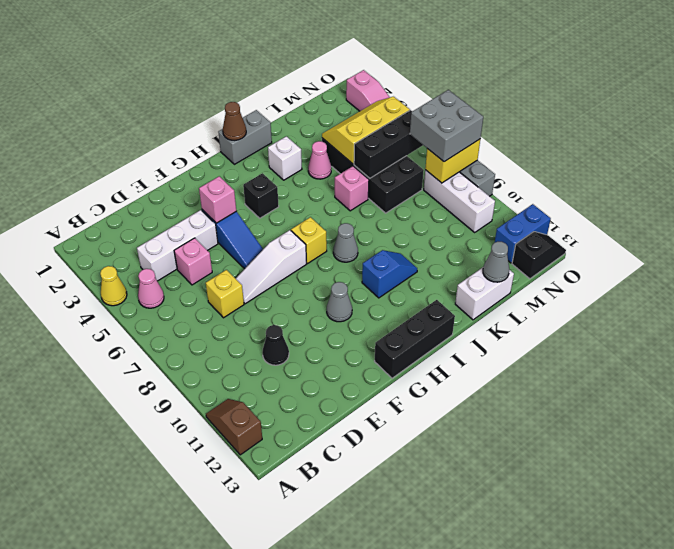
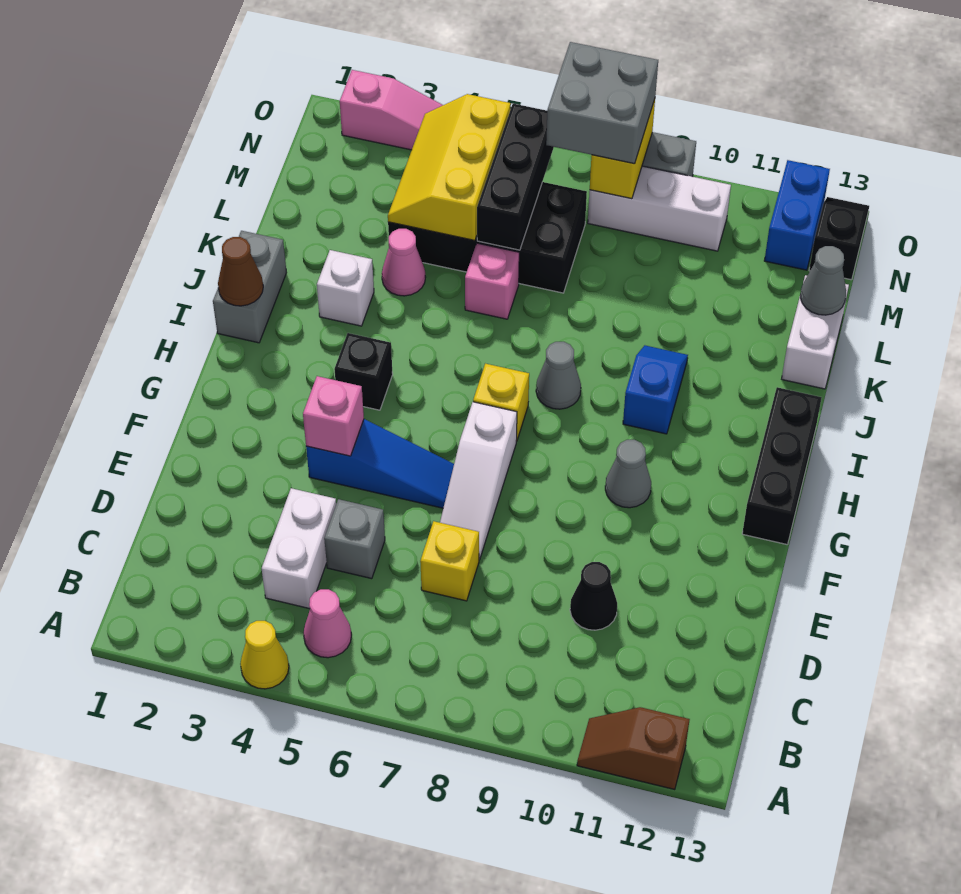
white 1x3 brick [137,210,218,281] -> white 1x2 brick [262,488,336,609]
pink 1x1 brick [174,238,212,285] -> grey 1x1 brick [324,499,385,579]

